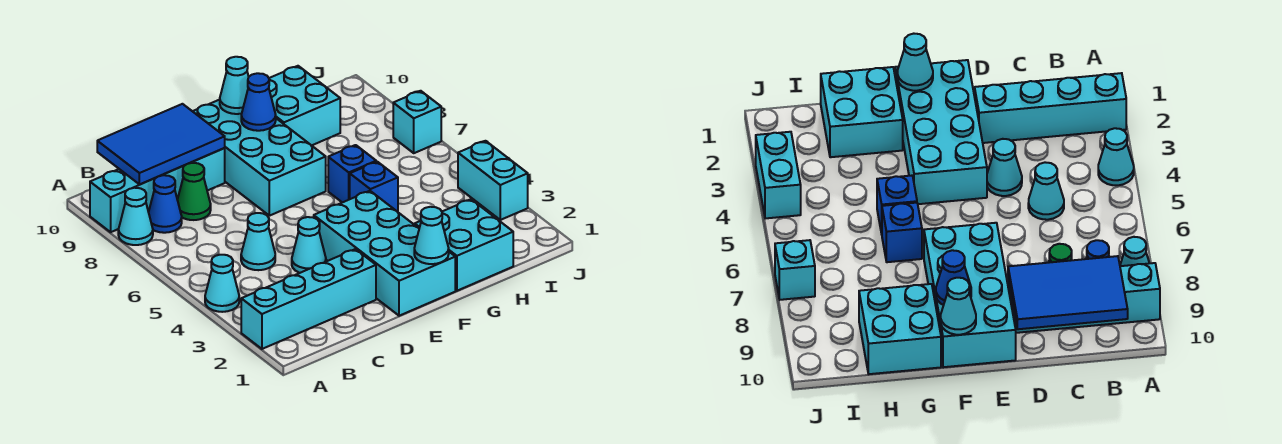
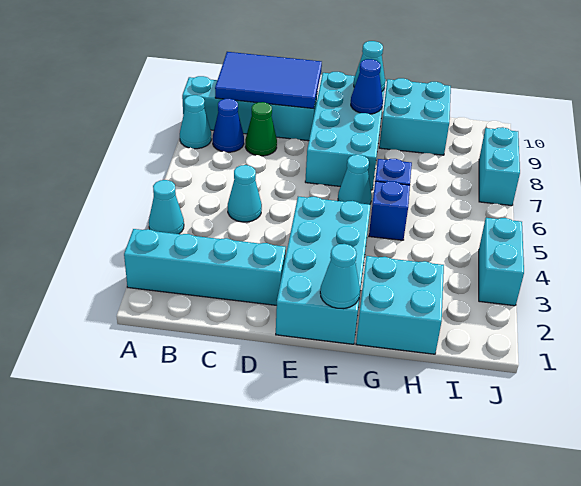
cyan 1x1 cone [292,217,326,273] -> cyan 1x1 cone moved to [338,155,372,204]
cyan 1x1 brick [393,91,441,153] -> cyan 1x2 brick [479,127,520,206]

